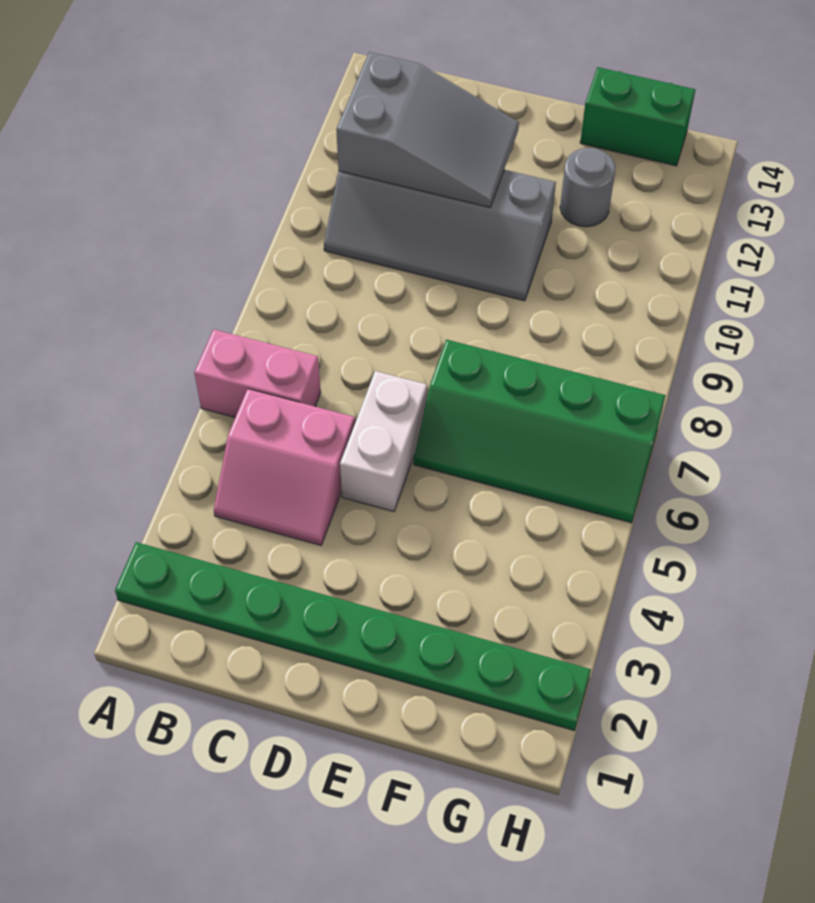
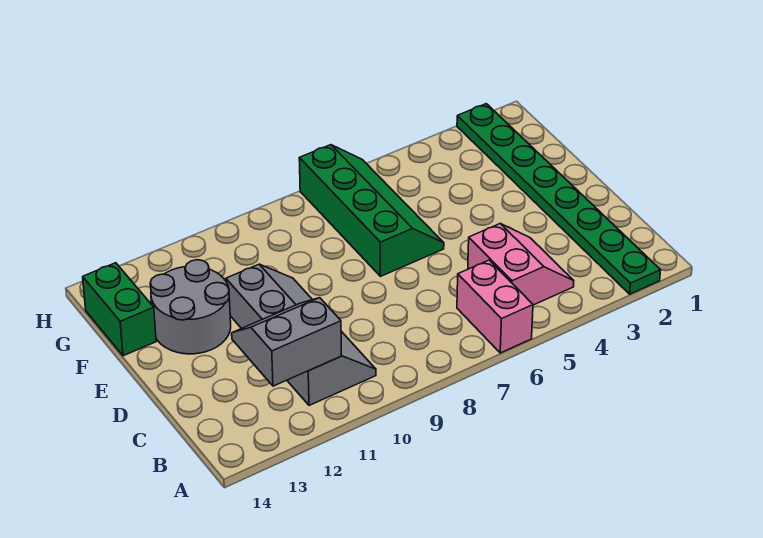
grey 2x3 slope [336,52,519,207] -> grey 2x2 slope [232,298,341,386]
white 1x2 brick [340,371,427,512] -> none
grey 1x1 round brick [560,148,615,227] -> grey 2x2 round brick [150,260,231,354]

